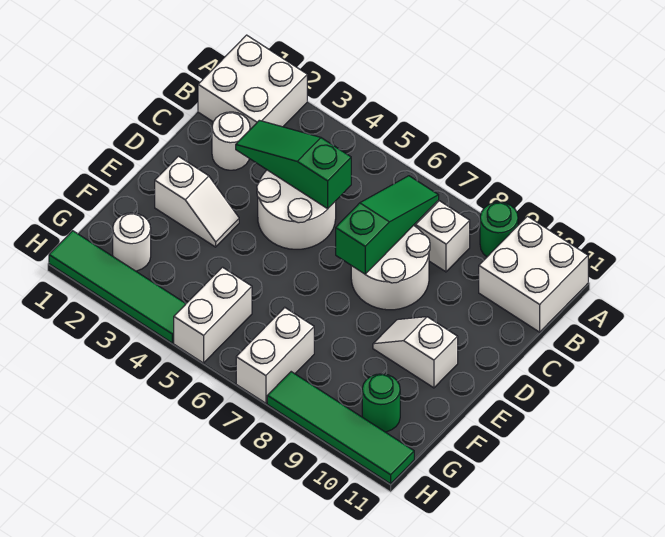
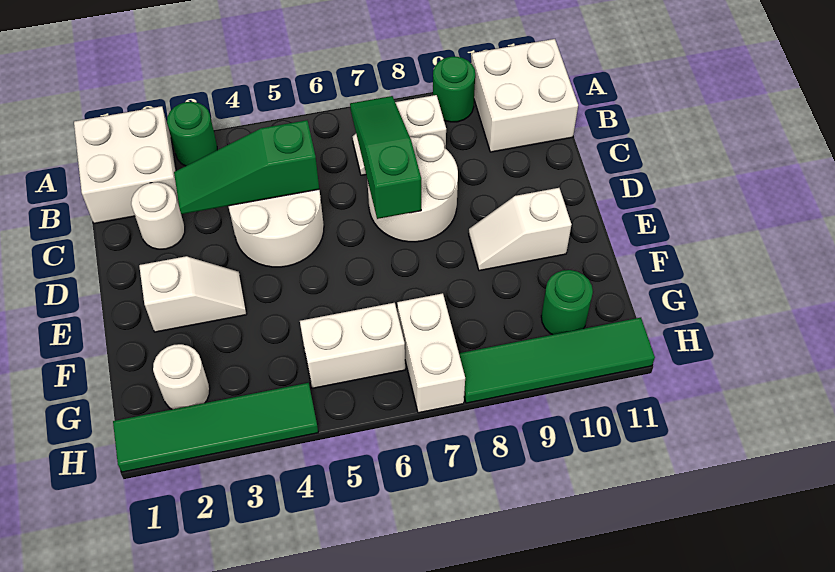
none -> green 1x1 round brick [167,102,217,166]
white 1x2 brick [174,267,252,363] -> white 1x2 brick turned to [300,303,405,388]

